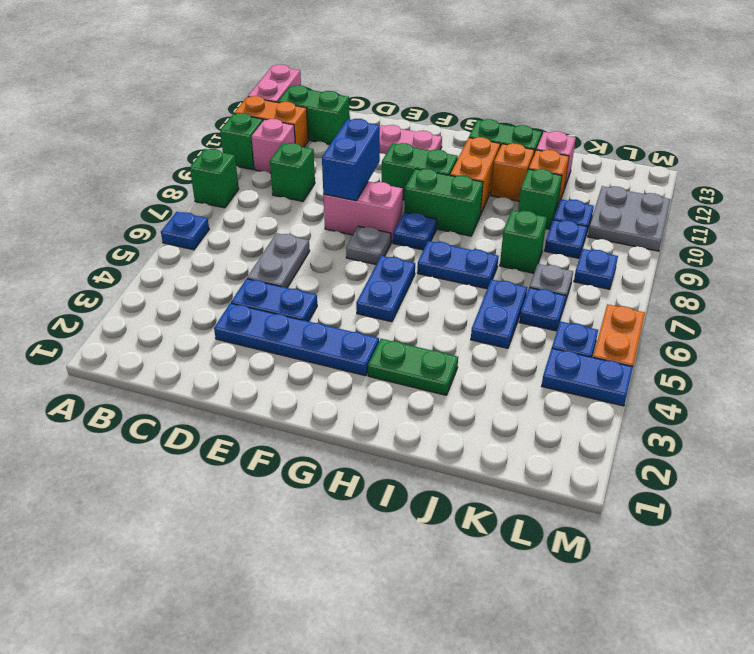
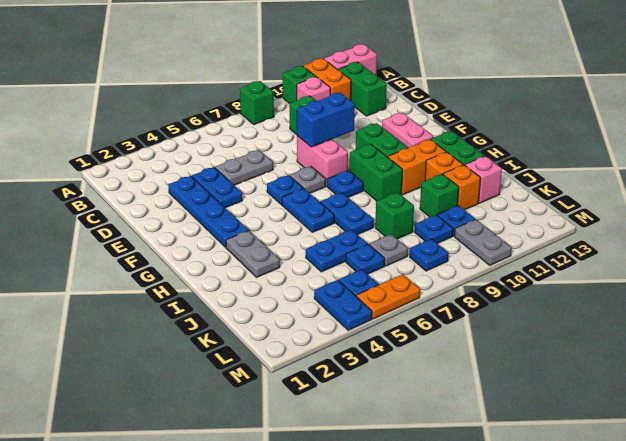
blue 1x1 plate [161,212,209,250] -> blue 1x1 plate moved to [267,175,303,205]
blue 1x2 plate [356,256,415,322] -> blue 1x2 plate turned to [282,188,334,232]
green 1x2 plate [368,339,458,395] -> grey 1x2 plate [226,230,280,277]
grey 2x2 plate [588,186,671,251] -> grey 1x2 plate [454,219,512,265]

